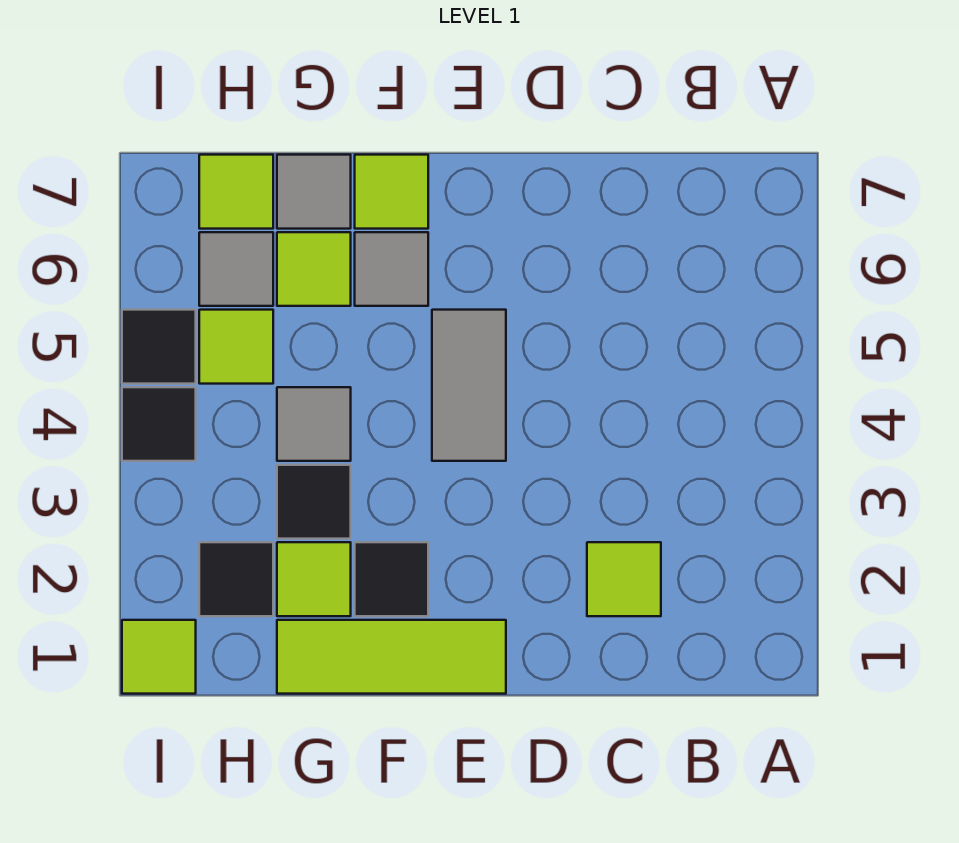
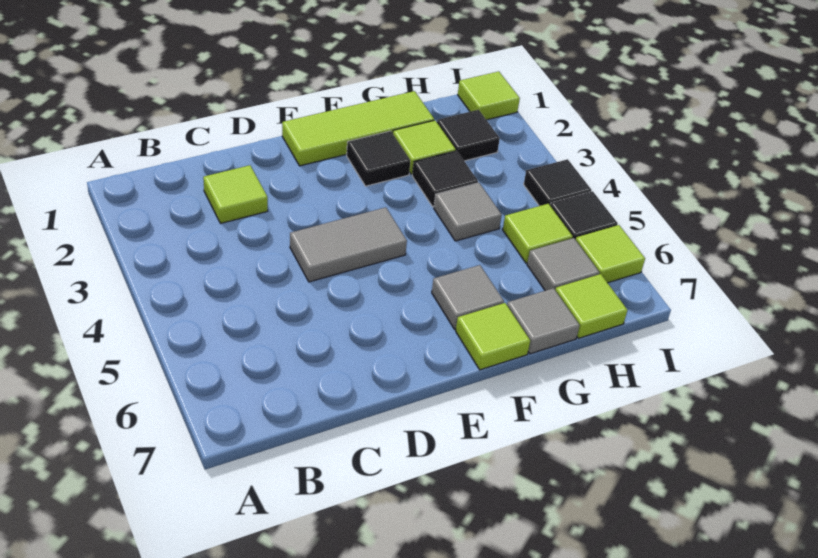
grey 1x2 tile [432,310,506,461] -> grey 1x2 tile turned to [290,207,407,282]
lime 1x1 tile [277,232,351,306] -> lime 1x1 tile moved to [576,225,645,283]

